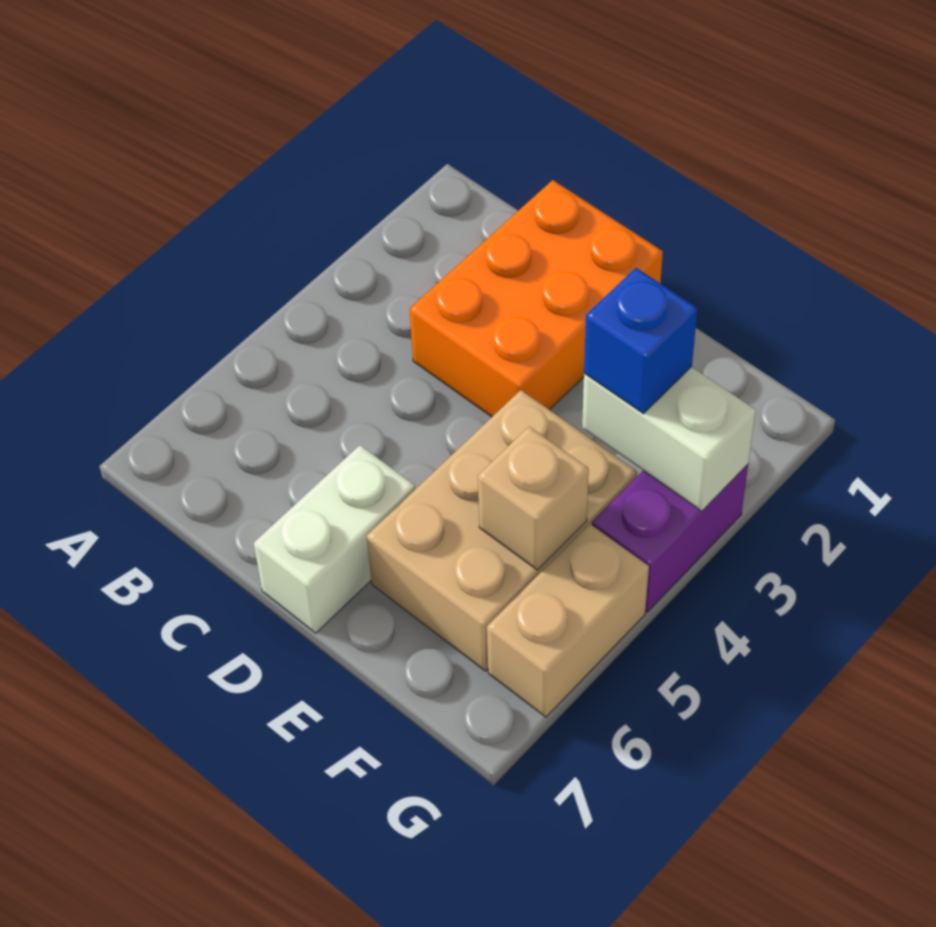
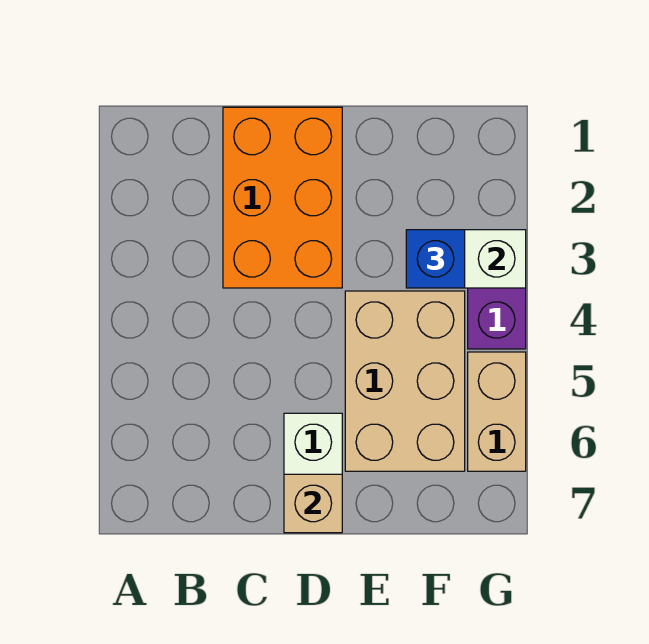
tan 1x1 brick [478,426,589,570] -> tan 1x1 brick moved to [284,474,342,533]

